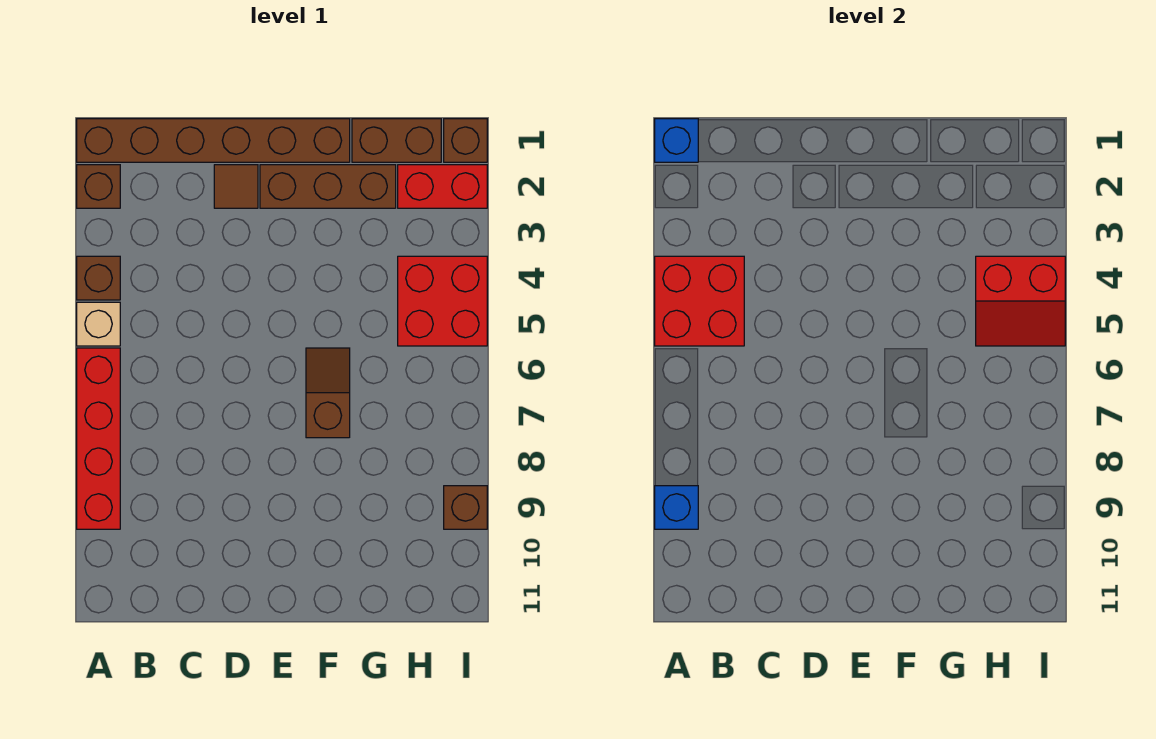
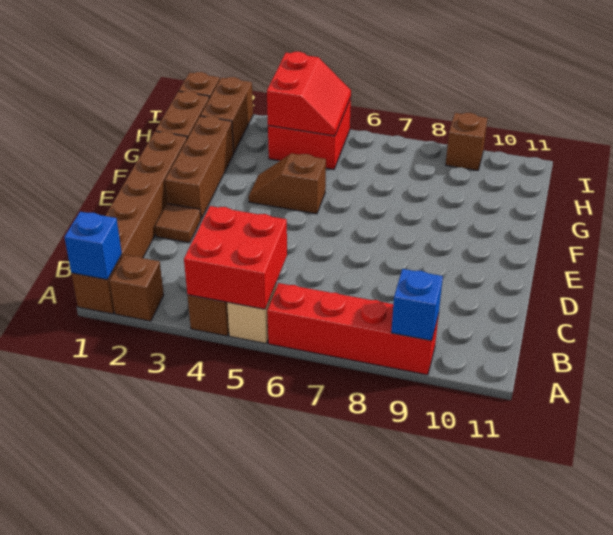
brown 1x2 slope [306,348,350,438] -> brown 1x2 slope moved to [249,153,326,214]
red 1x2 brick [398,165,487,208] -> brown 1x2 brick [201,77,253,153]

